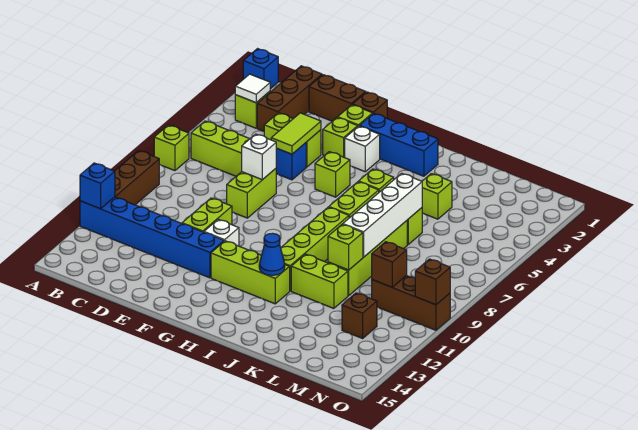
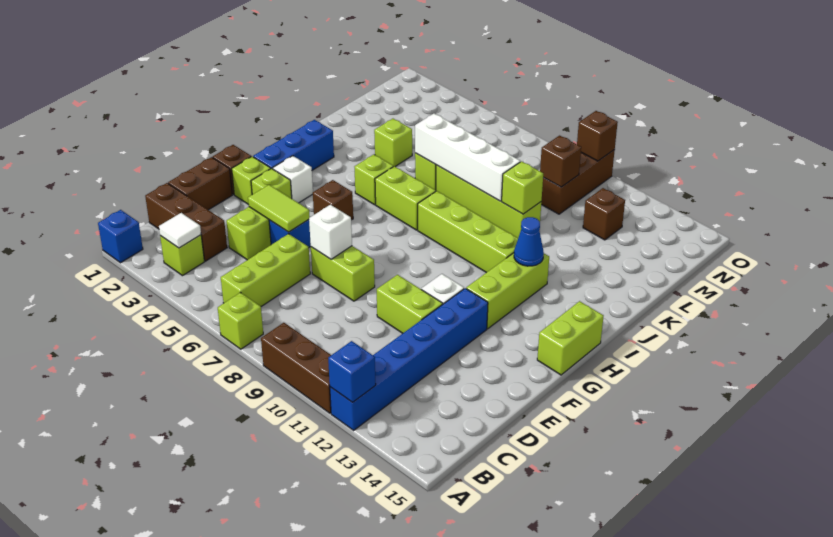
lime 1x1 brick [315,152,350,197] -> brown 1x1 brick [313,180,353,220]
lime 1x2 brick [291,254,348,308] -> lime 1x2 brick moved to [537,301,603,375]

